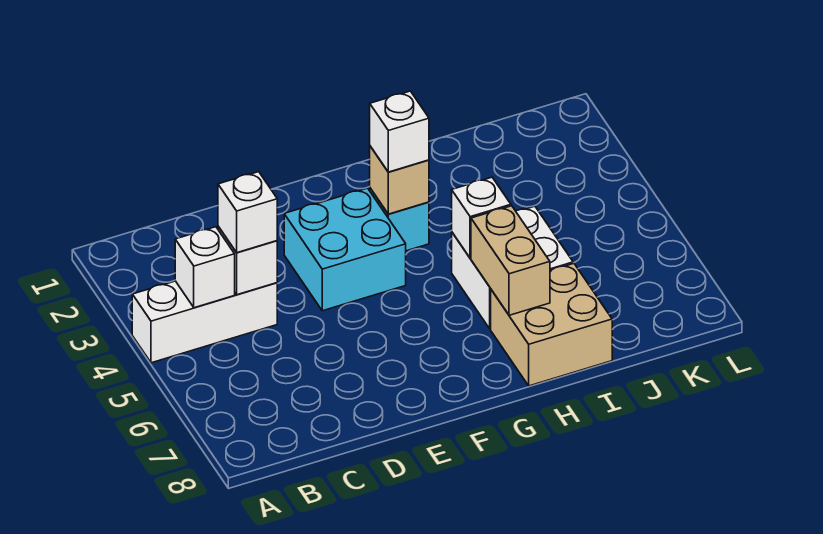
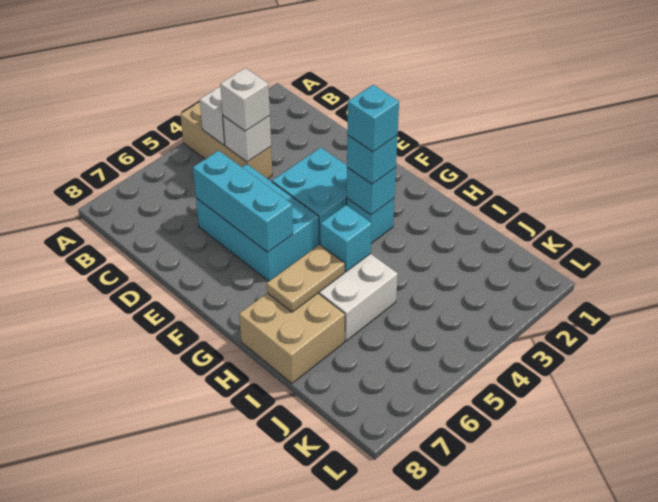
white 1x3 brick [132,281,277,363] -> tan 1x3 brick [180,102,272,179]
none -> cyan 2x3 brick [196,164,319,281]
none -> cyan 1x3 brick [193,151,293,252]
tan 1x1 brick [370,146,429,214] -> cyan 1x1 brick [347,168,396,215]
white 1x1 brick [370,91,429,172] -> cyan 1x1 brick [347,135,398,184]
none -> cyan 1x1 brick [347,85,399,152]
white 1x1 brick [452,177,511,258] -> cyan 1x1 brick [321,205,372,272]
tan 1x2 brick [471,206,550,315] -> tan 1x2 plate [267,245,345,312]

